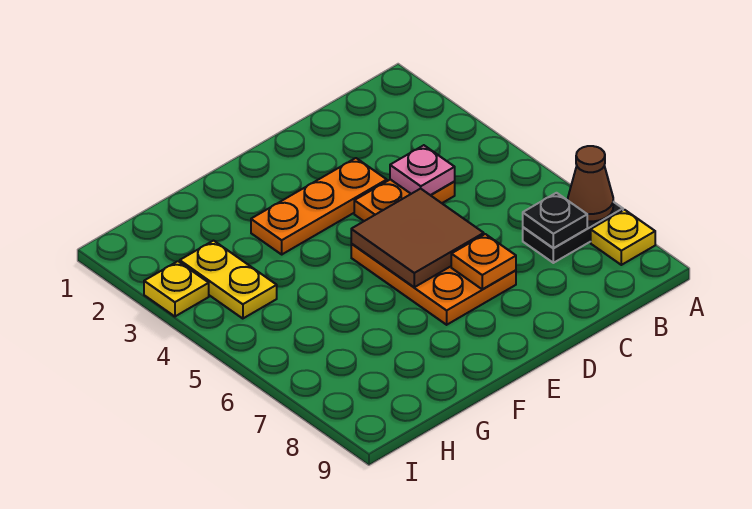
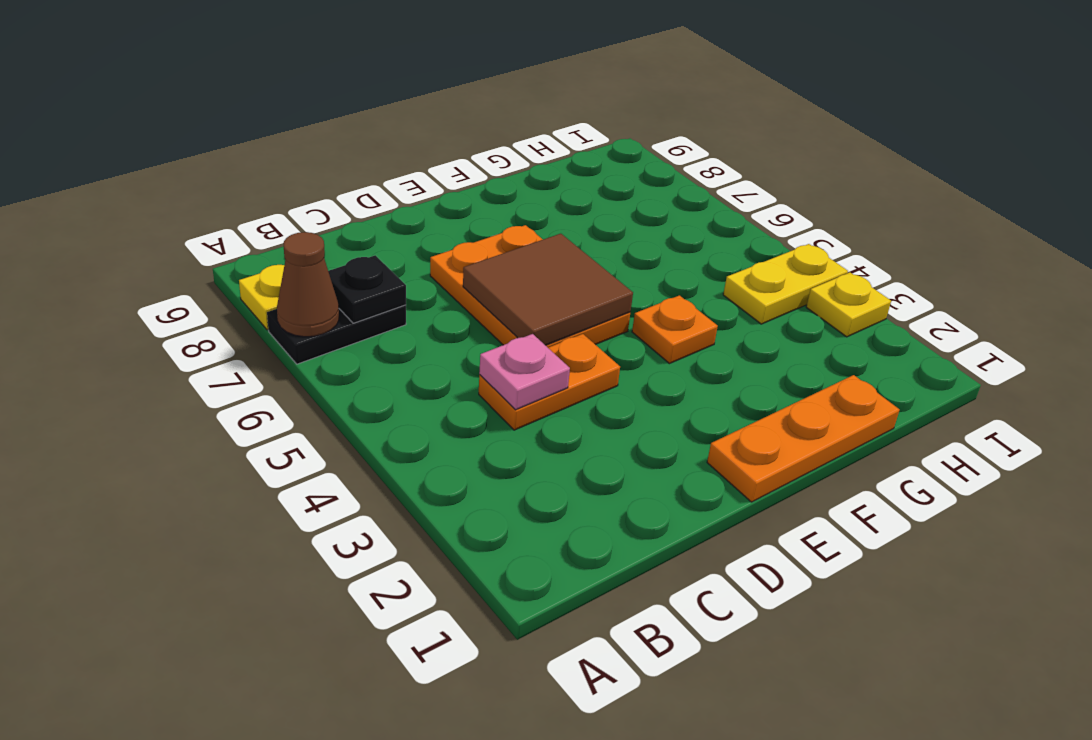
orange 1x3 plate [251,158,387,254] -> orange 1x3 plate moved to [707,375,900,502]
orange 1x1 plate [451,234,516,289] -> orange 1x1 plate moved to [632,295,718,364]
yellow 1x2 plate [180,241,277,319] -> yellow 1x2 plate turned to [723,244,848,324]

